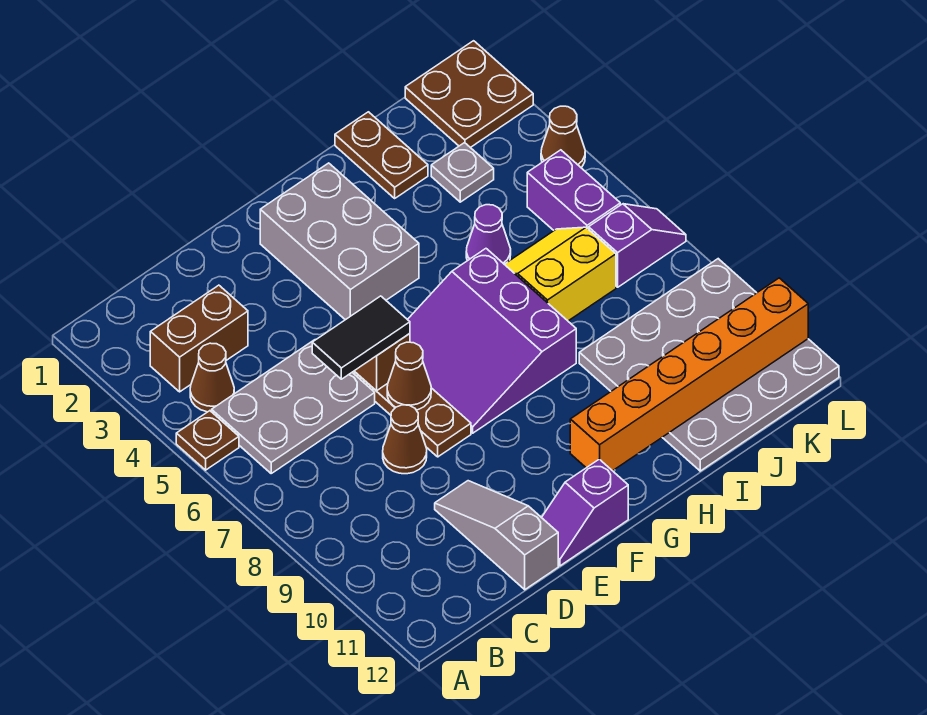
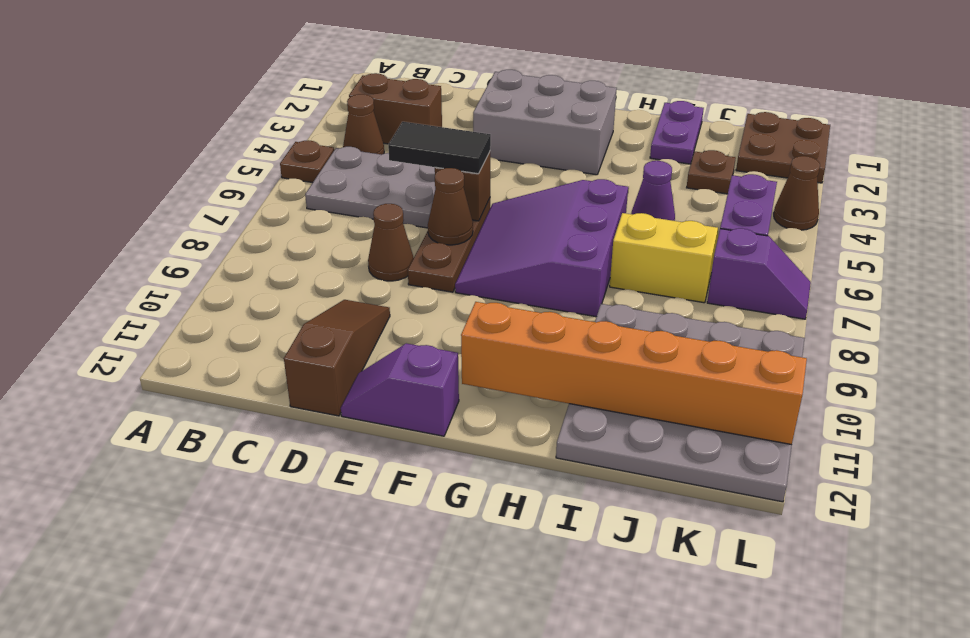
grey 1x3 slope [435,481,558,590] -> brown 1x3 slope [284,300,390,416]
grey 2x3 brick [260,163,419,320] -> grey 2x3 brick turned to [473,70,617,175]
brown 1x2 plate [335,112,428,198] -> purple 1x2 plate [650,101,704,164]
grey 1x1 plate [431,143,494,202] -> brown 1x1 plate [687,150,736,194]

